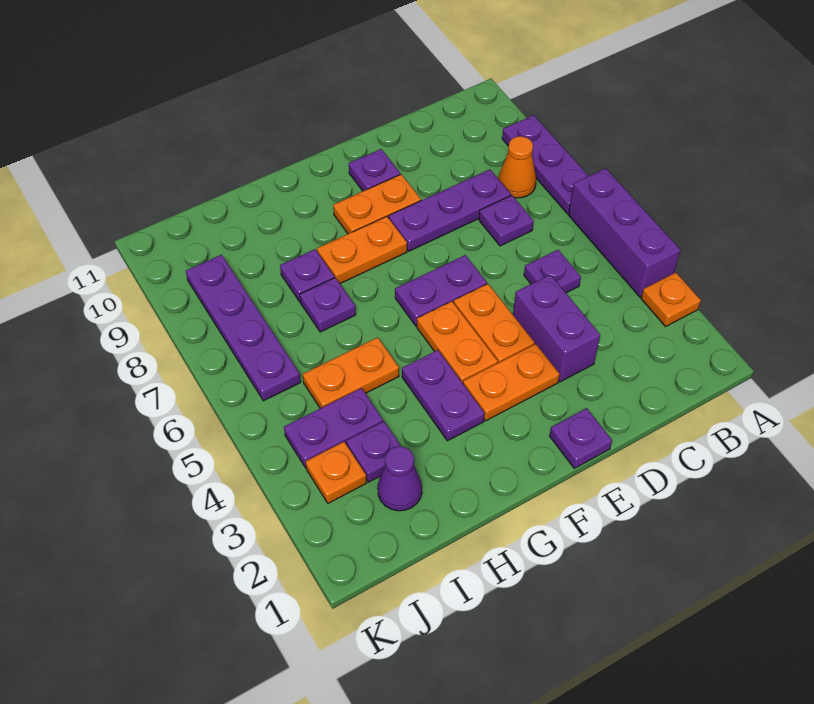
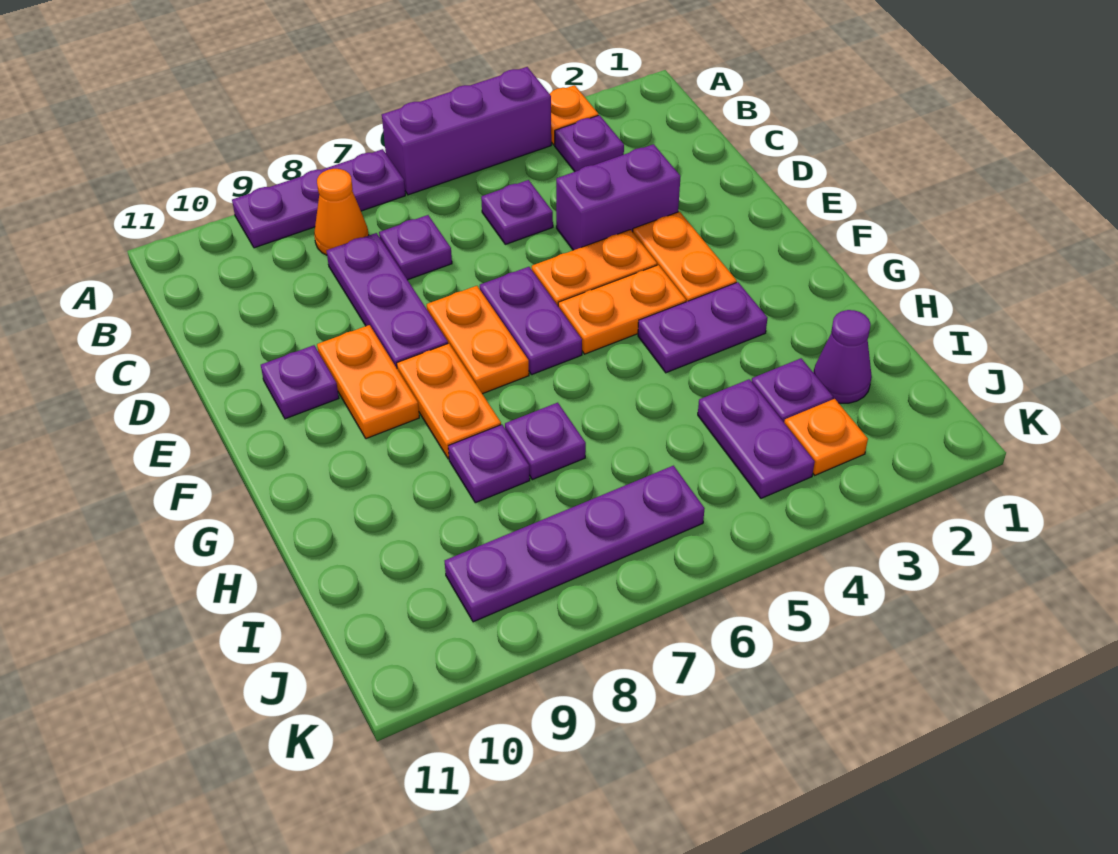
purple 1x1 plate [550,408,612,468] -> purple 1x1 plate moved to [555,115,624,172]
orange 1x2 plate [303,337,399,408] -> orange 1x2 plate moved to [427,286,529,394]

